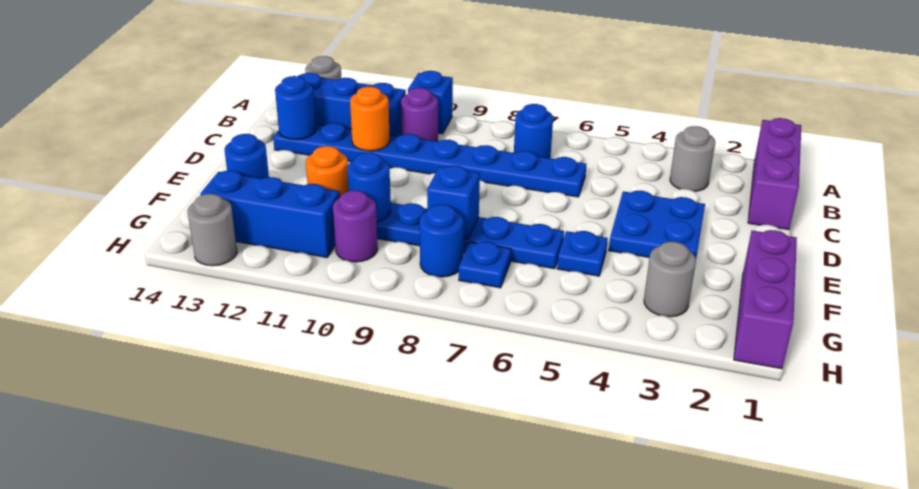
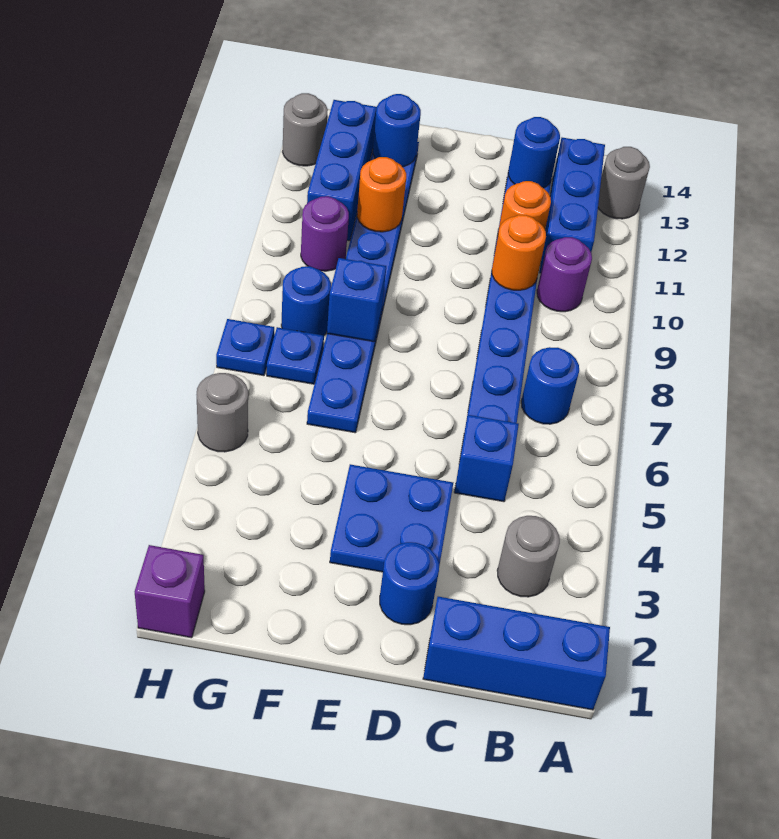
purple 1x3 brick [748,118,801,230] -> blue 1x3 brick [423,597,610,710]
blue 1x1 brick [408,71,453,134] -> blue 1x1 brick moved to [454,415,519,502]
none -> orange 1x1 round brick [492,215,546,290]
purple 1x3 brick [734,230,797,369] -> purple 1x1 brick [135,545,205,638]
blue 1x1 plate [557,231,608,276] -> blue 1x1 plate moved to [216,319,274,376]
blue 1x1 round brick [347,153,391,222] -> blue 1x1 round brick moved to [380,542,439,625]
grey 1x1 round brick [644,241,696,317] -> grey 1x1 round brick moved to [196,373,248,452]

